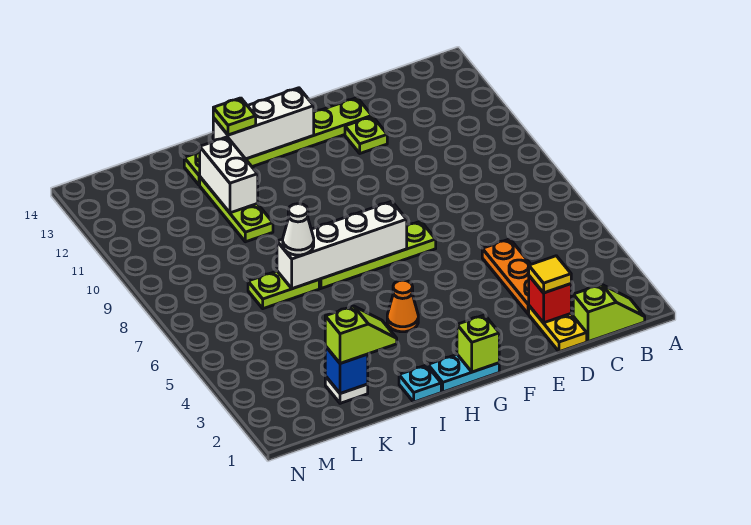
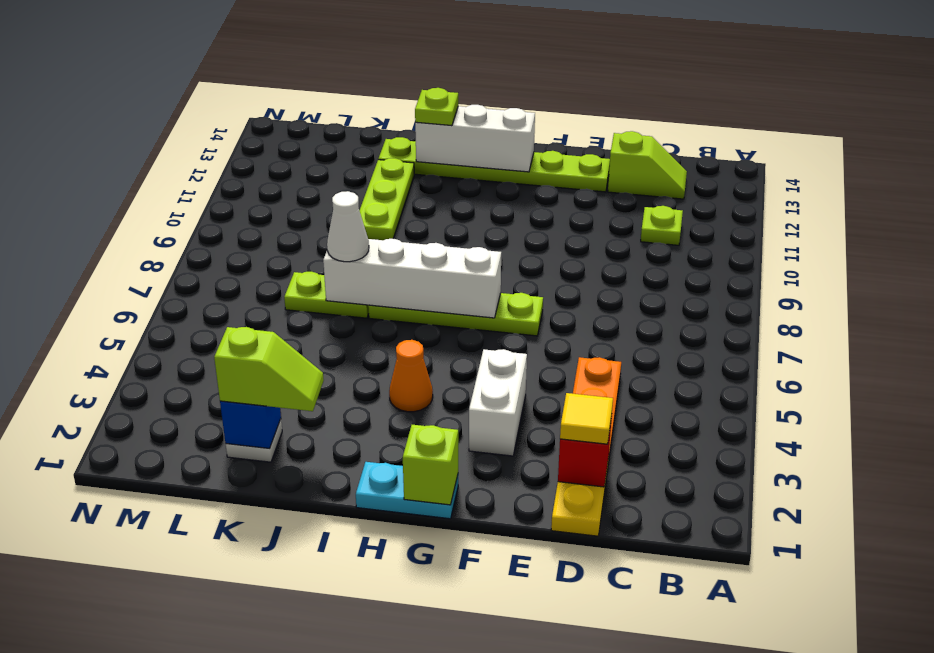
lime 1x2 slope [573,284,645,342] -> lime 1x2 slope moved to [608,131,687,199]
lime 1x1 plate [345,117,387,153] -> lime 1x1 plate moved to [641,206,683,245]
cyan 1x1 plate [399,365,441,402] -> none
white 1x2 brick [200,137,258,213] -> white 1x2 brick moved to [469,349,527,456]

